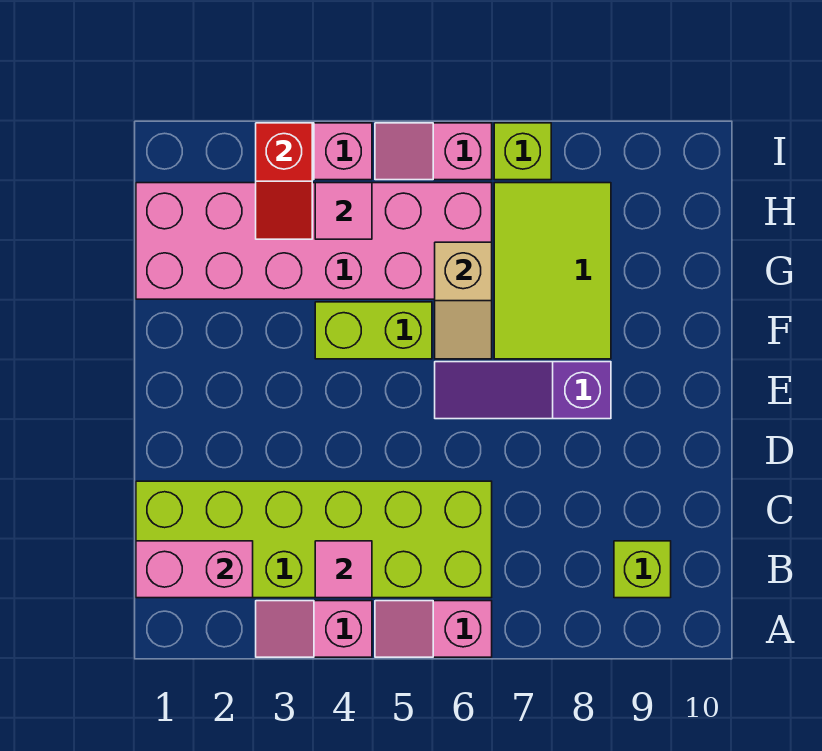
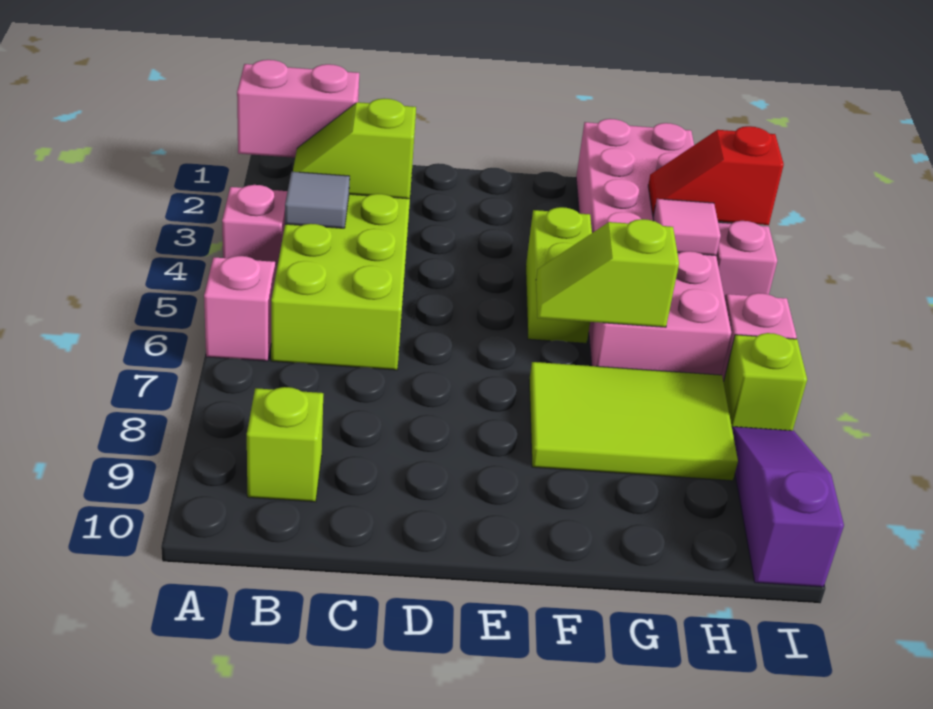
pink 1x2 brick [136,541,253,598] -> pink 1x2 brick turned to [237,60,359,158]
none -> lime 1x2 slope [293,98,416,199]
pink 1x1 tile [315,541,372,598] -> grey 1x1 tile [285,172,350,228]
purple 1x3 slope [435,362,611,419] -> purple 1x3 slope moved to [732,427,844,587]
tan 1x2 slope [435,242,492,359] -> lime 1x2 slope [536,219,679,327]

